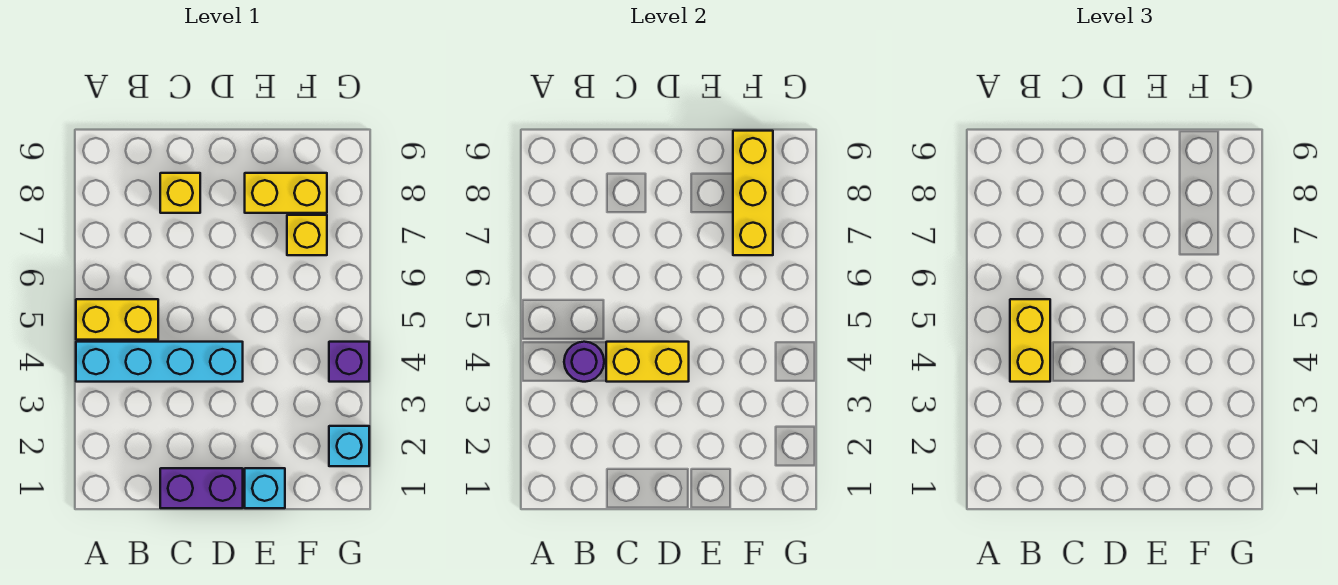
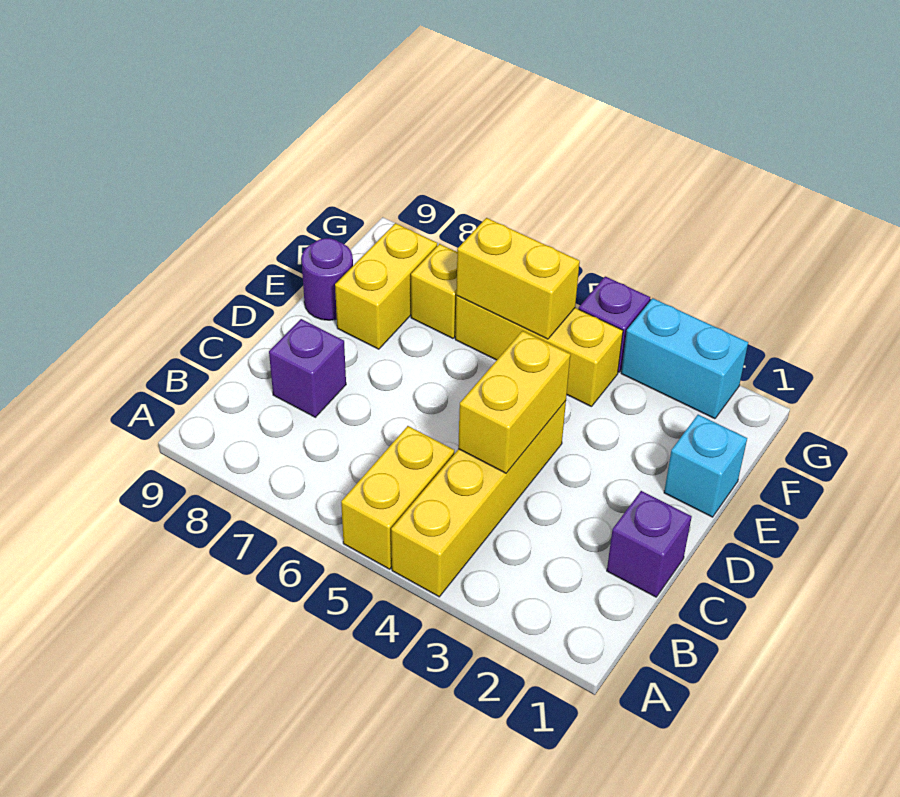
cyan 1x4 brick [76,342,243,382] -> yellow 1x4 brick [391,401,566,597]
purple 1x1 round brick [564,342,604,382] -> purple 1x1 round brick moved to [301,238,353,320]
yellow 1x2 brick [1010,299,1050,382] -> yellow 1x2 brick moved to [456,218,580,339]
purple 1x2 brick [160,468,243,508] -> purple 1x1 brick [607,491,692,597]
yellow 1x1 brick [160,173,200,213] -> purple 1x1 brick [269,319,346,417]
yellow 1x3 brick [733,131,773,255] -> yellow 1x3 brick moved to [455,296,623,407]
cyan 1x1 brick [329,426,369,466] -> cyan 1x2 brick [621,298,748,419]

